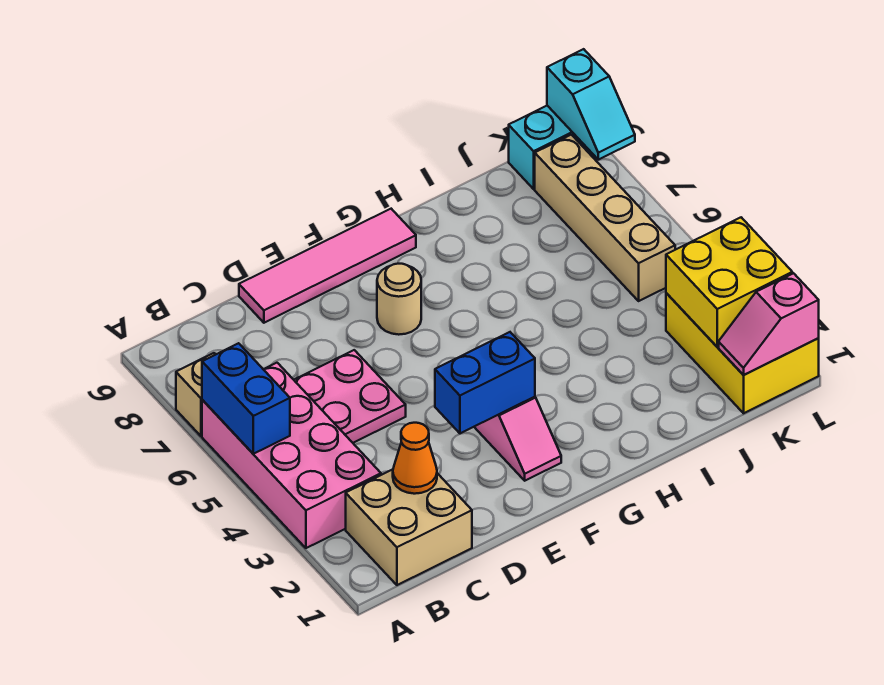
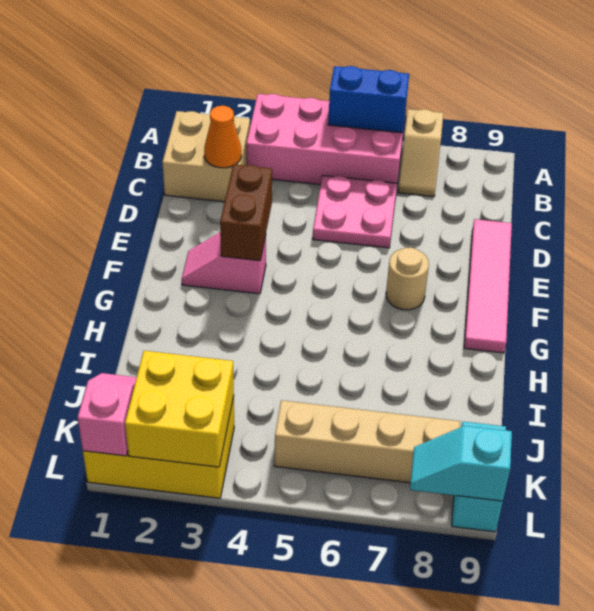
blue 1x2 brick [435,332,535,433] -> brown 1x2 brick [220,164,272,261]

